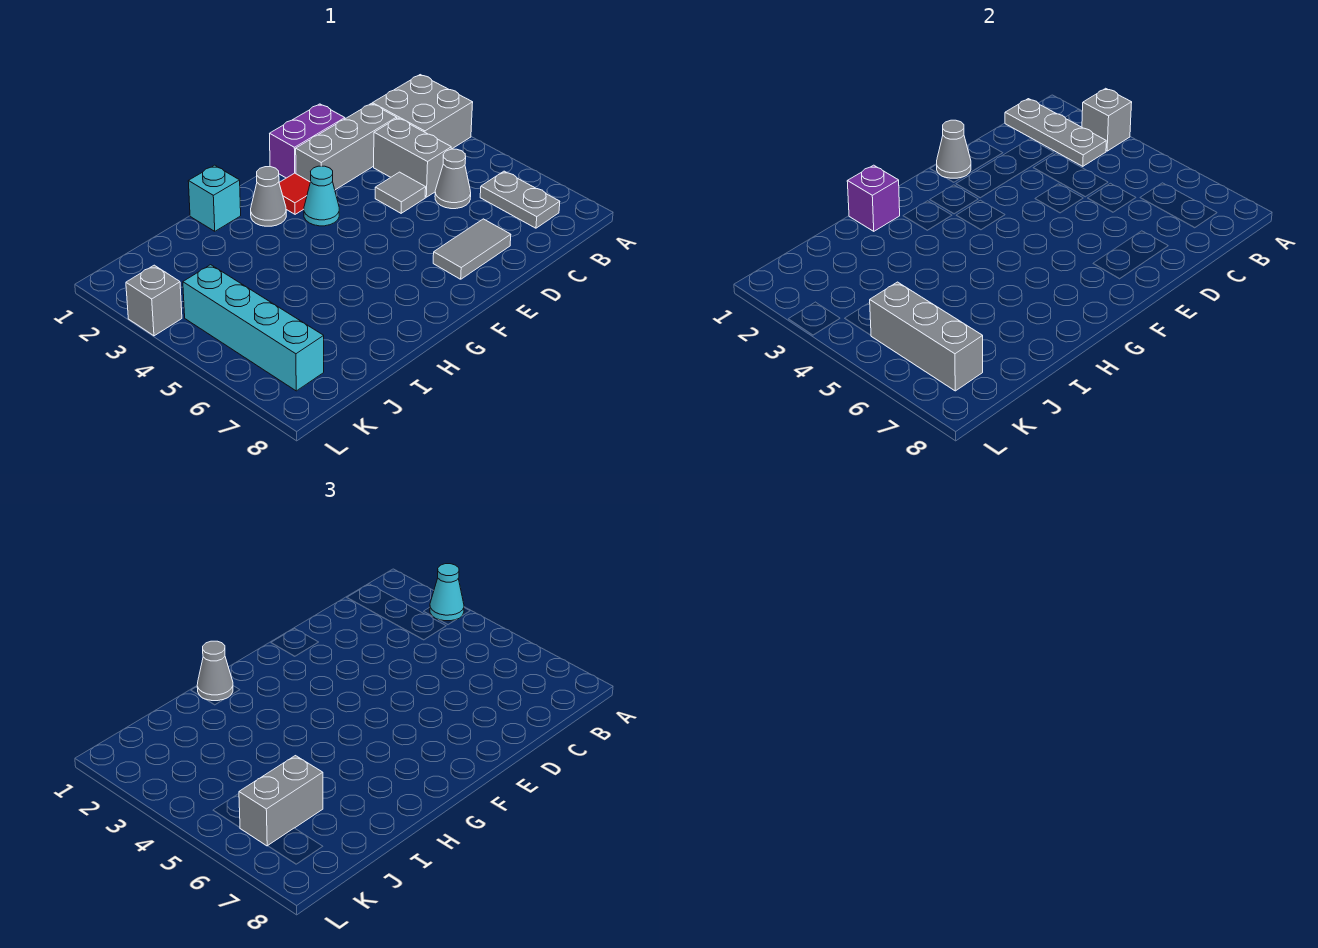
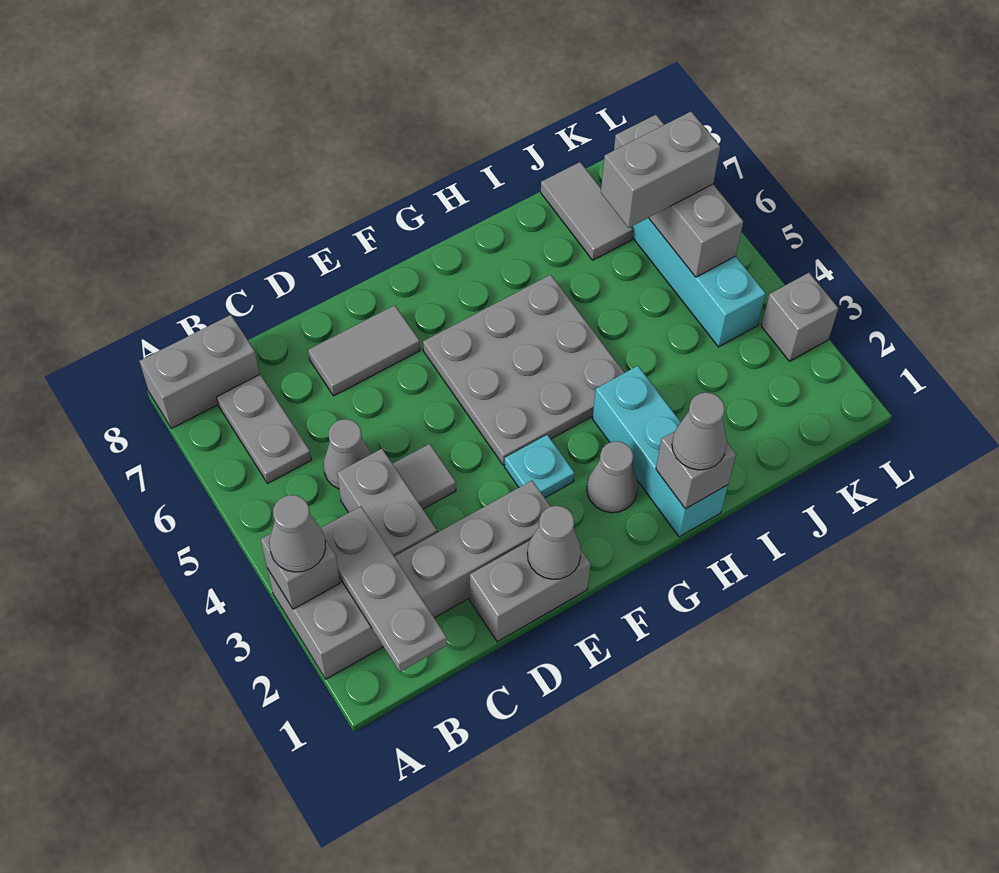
cyan 1x1 cone [430,564,464,621] -> grey 1x1 cone [269,495,326,572]
none -> grey 1x2 brick [140,315,260,429]
purple 1x2 brick [270,104,345,178] -> grey 1x2 brick [470,541,591,642]
red 1x1 tile [279,173,310,214] -> none
cyan 1x1 cone [304,166,339,226] -> cyan 1x1 plate [504,435,575,498]
none -> grey 3x3 plate [423,275,624,465]
cyan 1x1 brick [188,165,241,231] -> cyan 1x3 brick [592,366,728,537]
purple 1x1 brick [847,165,900,231] -> grey 1x1 brick [656,431,736,509]
none -> grey 1x2 tile [541,162,633,260]

